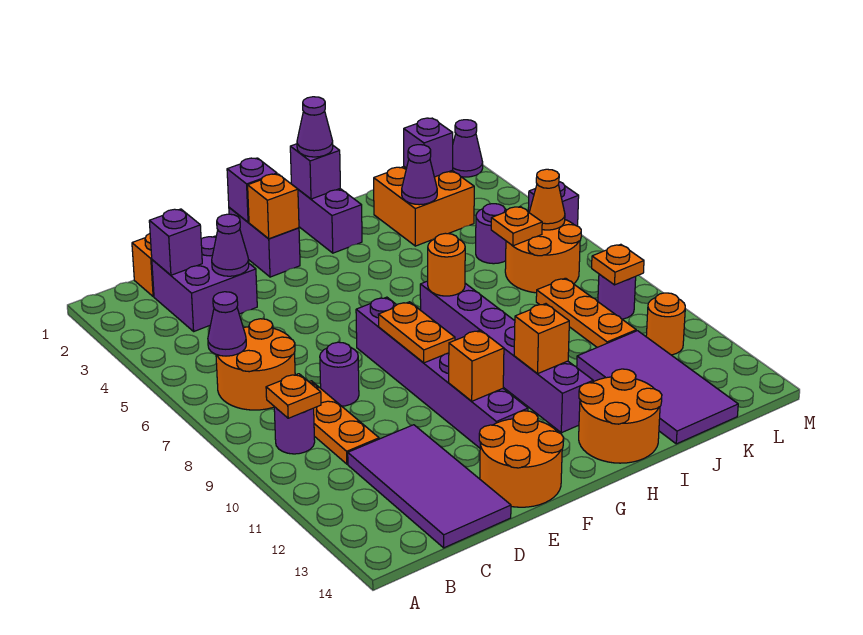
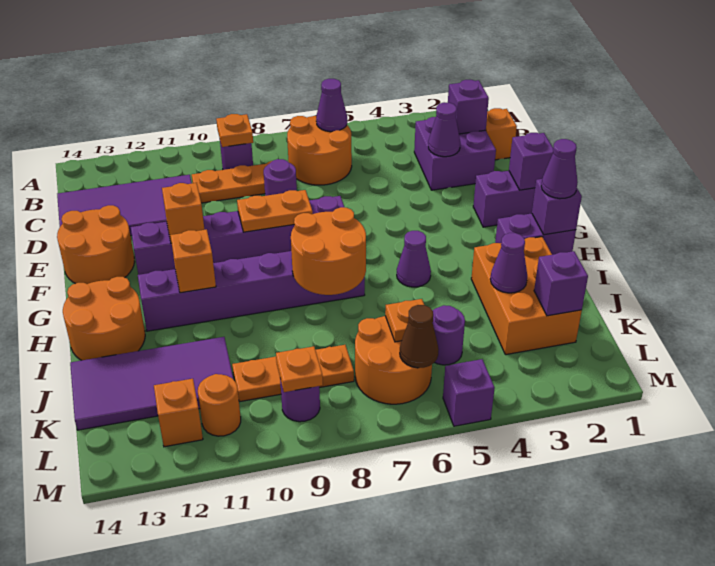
orange 1x1 brick [248,174,299,239] -> orange 1x1 brick moved to [154,379,203,447]
orange 1x1 round brick [428,233,465,296] -> orange 2x2 round brick [291,207,366,295]
orange 2x2 brick [374,167,474,246] -> orange 2x3 brick [471,237,582,355]
orange 1x1 cone [529,169,565,230] -> brown 1x1 cone [400,305,439,368]
purple 1x1 cone [452,120,483,177] -> purple 1x1 cone moved to [397,231,431,287]

